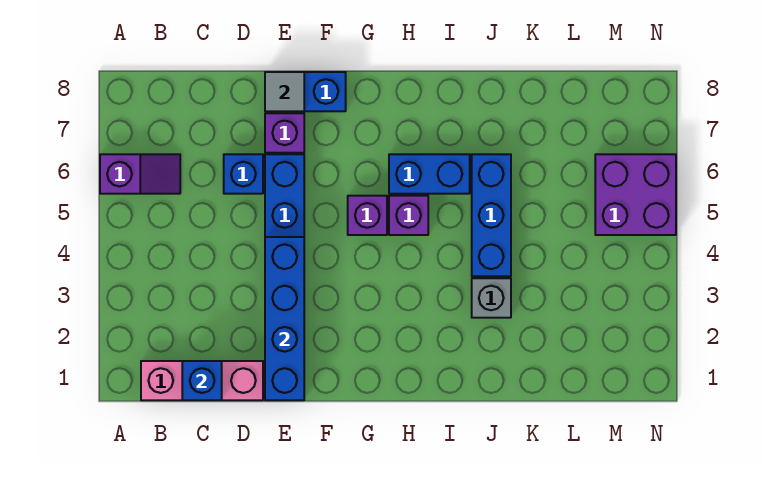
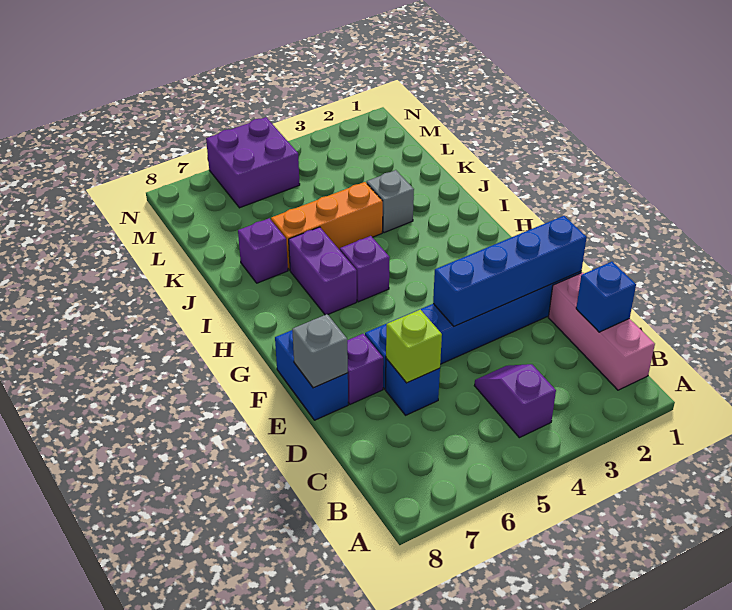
purple 1x2 slope [100,154,180,194] -> purple 1x2 slope moved to [474,364,556,438]
none -> lime 1x1 brick [386,309,442,383]
grey 1x1 tile [265,72,304,111] -> grey 1x1 brick [292,314,348,388]
purple 1x1 brick [348,196,387,235] -> purple 1x1 brick moved to [238,218,288,283]
blue 1x2 brick [389,154,470,194] -> purple 1x2 brick [289,227,357,315]
blue 1x3 brick [472,154,511,276] -> orange 1x3 brick [271,182,383,270]

